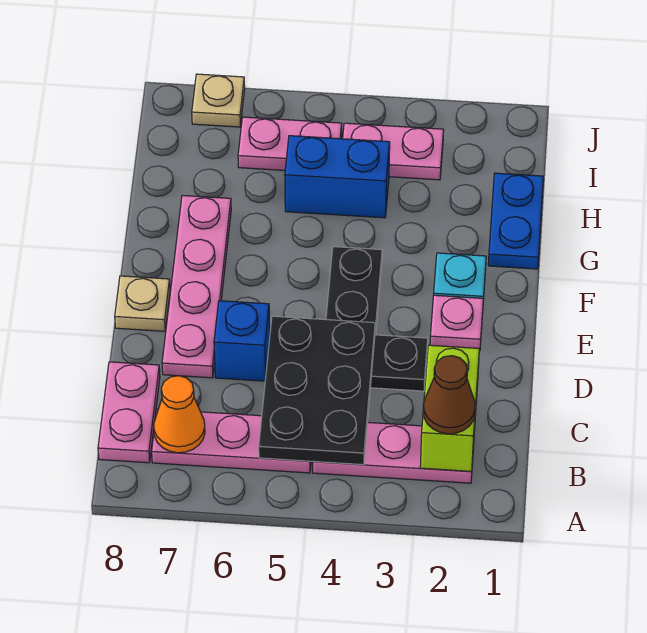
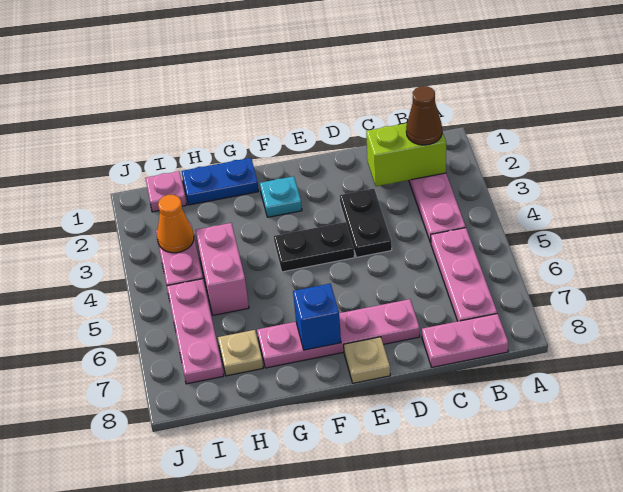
black 2x3 plate [259,316,375,465] -> none
orange 1x1 cone [154,376,205,453] -> orange 1x1 cone moved to [157,195,194,253]
blue 1x1 brick [214,301,270,381] -> blue 1x1 brick moved to [293,284,341,350]
pink 1x1 plate [430,295,483,351] -> pink 1x1 plate moved to [146,171,186,212]
blue 1x2 brick [285,136,390,218] -> pink 1x2 brick [196,223,249,315]
pink 1x2 plate [238,117,342,170] -> pink 1x3 plate [167,279,224,384]
tan 1x1 plate [192,74,245,127] -> tan 1x1 plate moved to [218,330,263,376]

